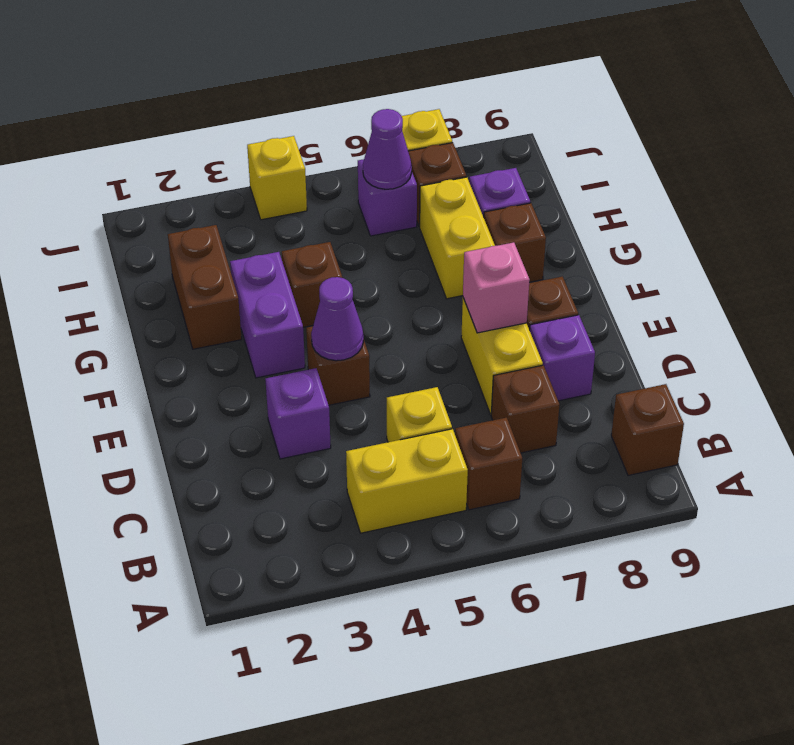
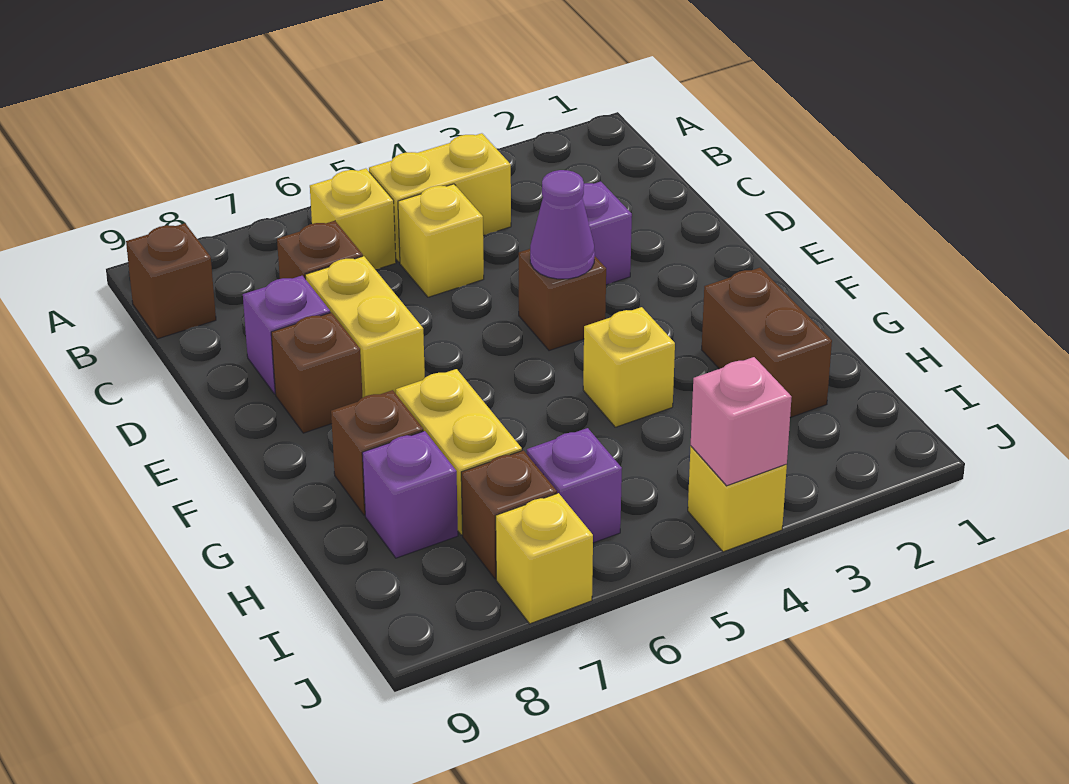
brown 1x1 brick [455,418,522,510] -> yellow 1x1 brick [310,168,396,269]
pink 1x1 brick [463,242,530,333] -> pink 1x1 brick moved to [691,357,792,486]
purple 1x2 brick [230,252,305,378] -> none
brown 1x1 brick [282,242,343,327] -> yellow 1x1 brick [583,307,675,427]
purple 1x1 cone [363,109,412,189] -> none

